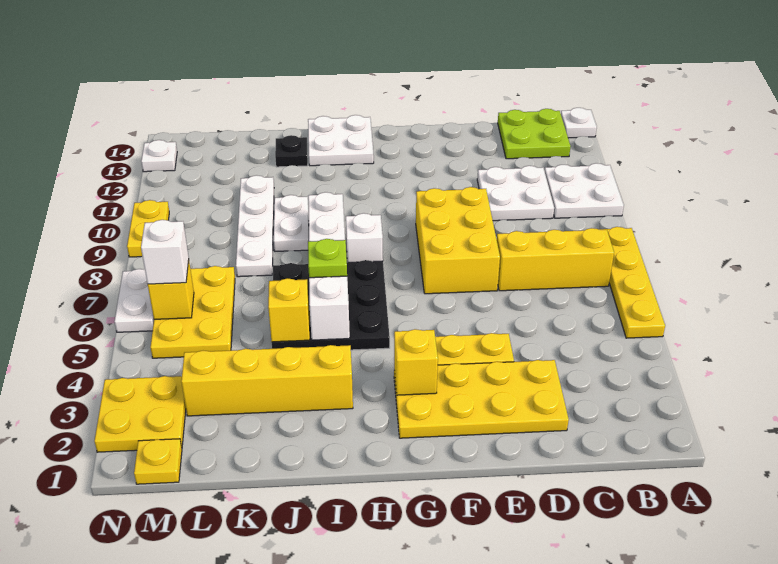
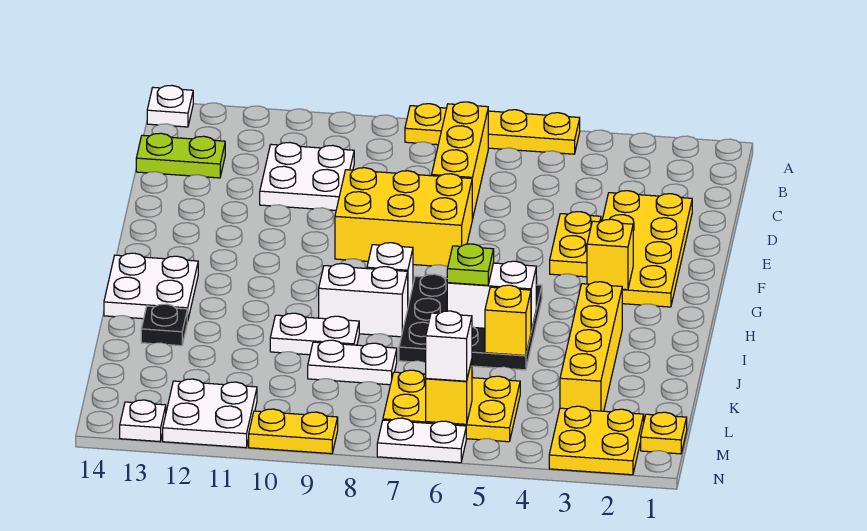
white 2x2 plate [545,163,624,218] -> white 2x2 plate moved to [163,379,257,448]
lime 2x2 plate [498,109,571,159] -> lime 1x2 plate [136,133,225,178]
white 1x4 plate [236,175,274,277] -> white 1x2 plate [308,340,397,385]

